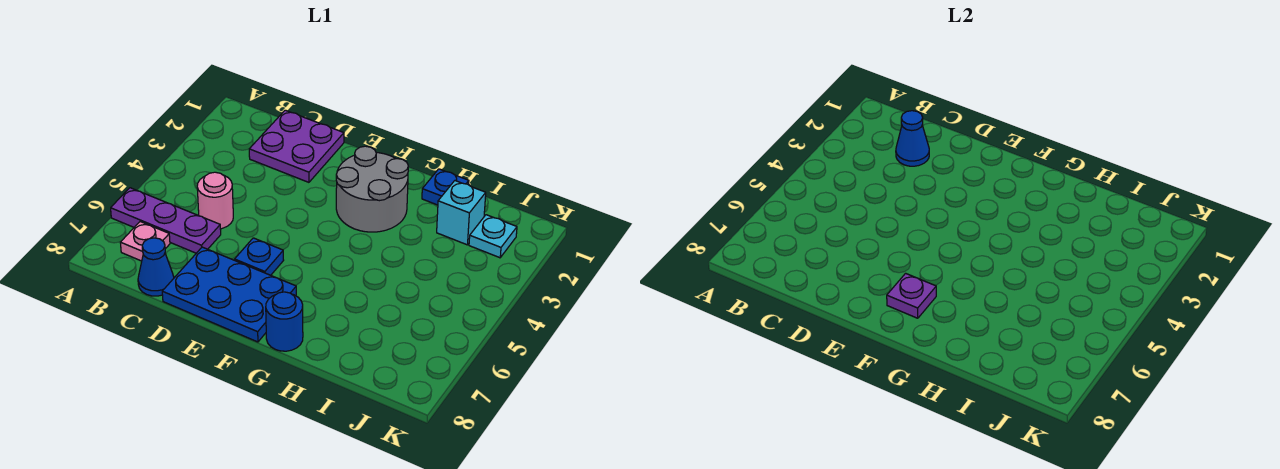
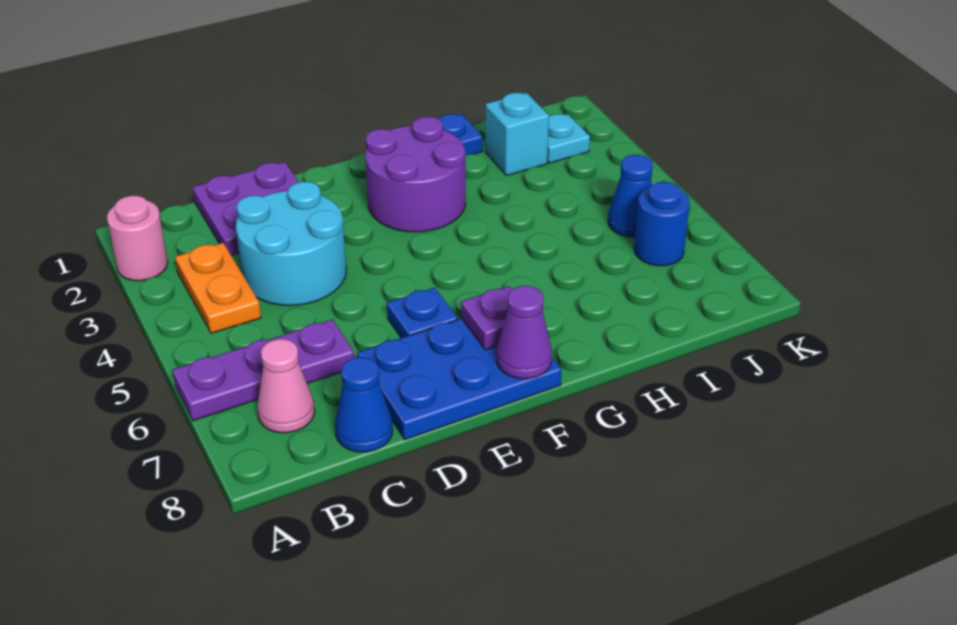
none -> orange 1x2 plate [175,243,261,333]
pink 1x1 plate [120,222,170,261] -> pink 1x1 cone [257,339,315,433]
blue 1x1 cone [896,111,929,166] -> blue 1x1 cone moved to [608,155,653,237]
none -> cyan 2x2 round brick [236,182,346,306]
pink 1x1 round brick [197,172,233,229] -> pink 1x1 round brick moved to [107,196,168,281]
grey 2x2 round brick [336,146,408,232] -> purple 2x2 round brick [365,117,466,232]
none -> purple 1x1 cone [497,286,552,379]
blue 1x1 round brick [266,292,303,351] -> blue 1x1 round brick moved to [634,182,690,266]

